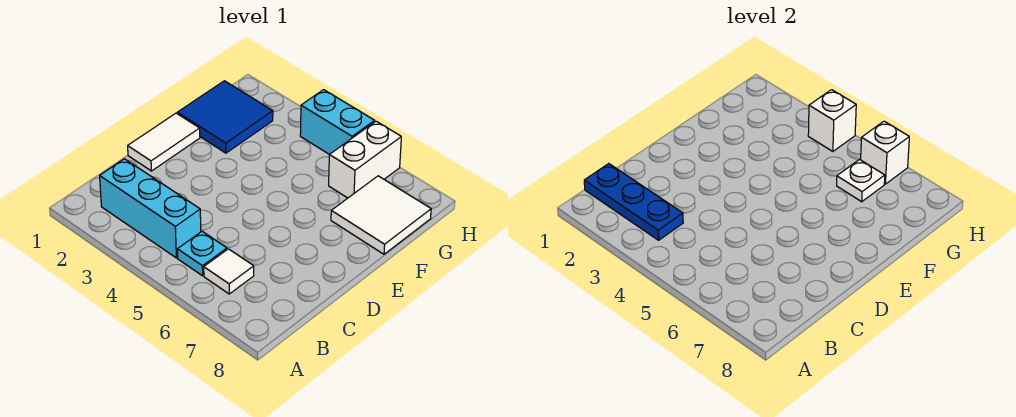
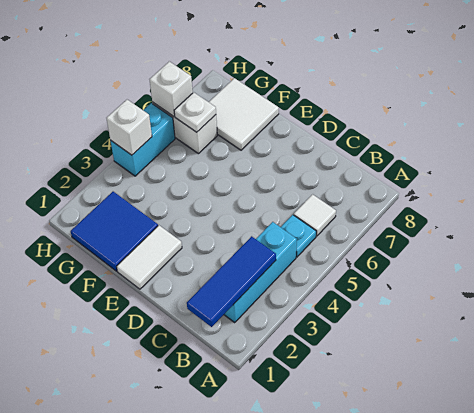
blue 1x3 plate [584,164,683,240] -> blue 1x3 tile [187,236,276,327]
white 1x2 tile [128,113,200,171] -> white 1x2 tile turned to [117,225,182,289]

